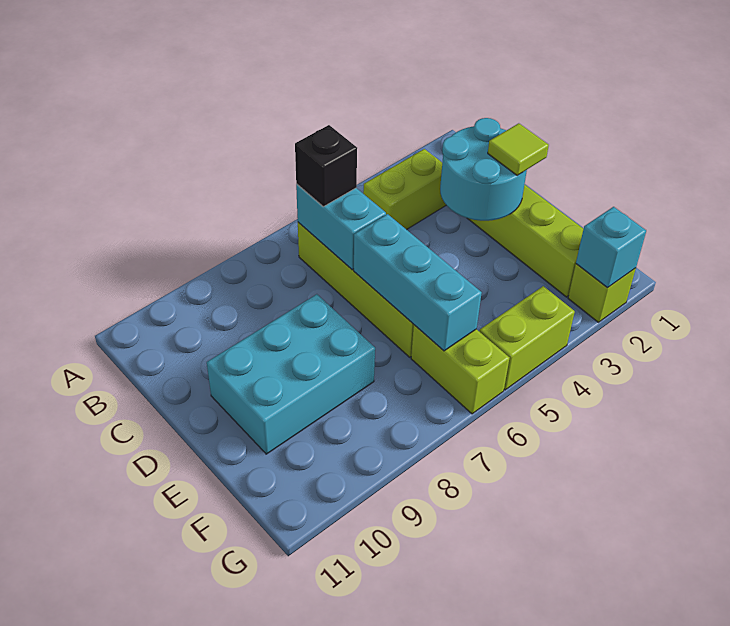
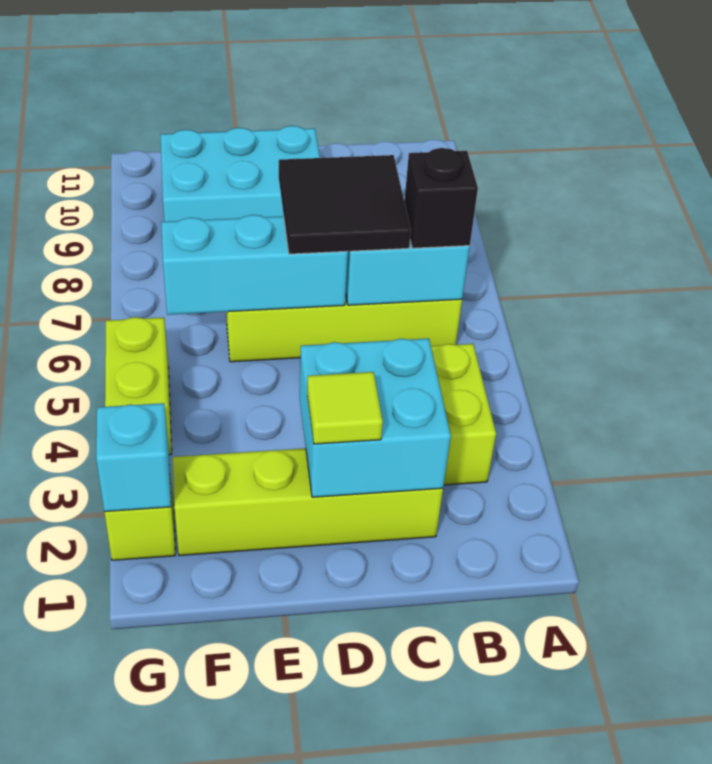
cyan 2x2 round brick [440,118,527,221] -> cyan 2x2 brick [300,339,451,497]
none -> black 2x2 tile [279,155,411,254]
cyan 2x3 brick [207,294,375,454] -> cyan 2x3 brick turned to [160,126,320,222]
lime 1x2 brick [411,325,509,414] -> none

